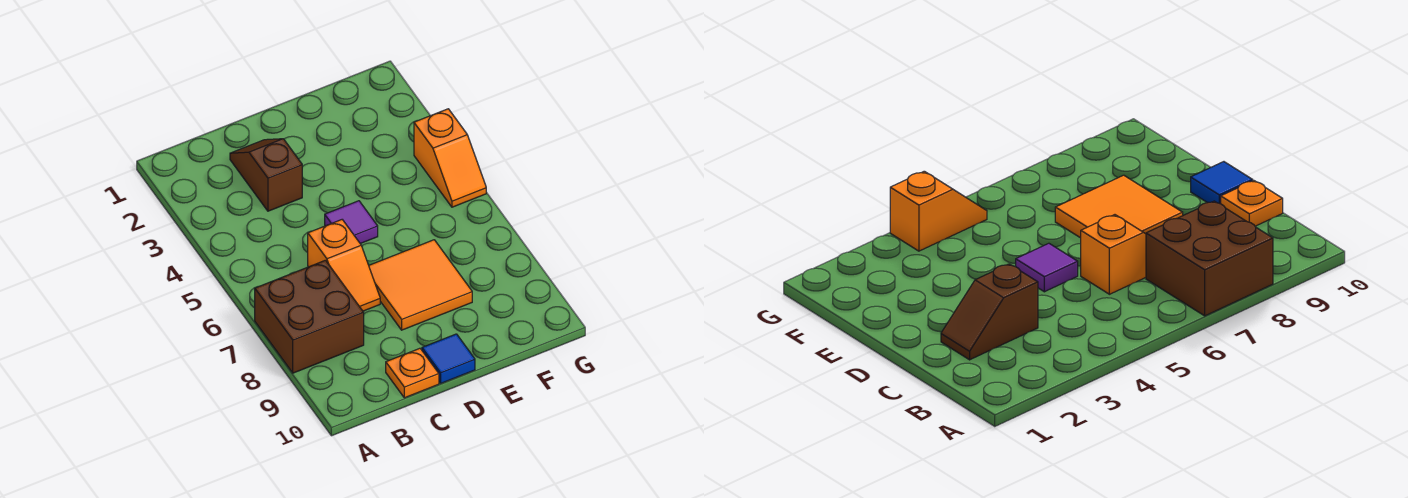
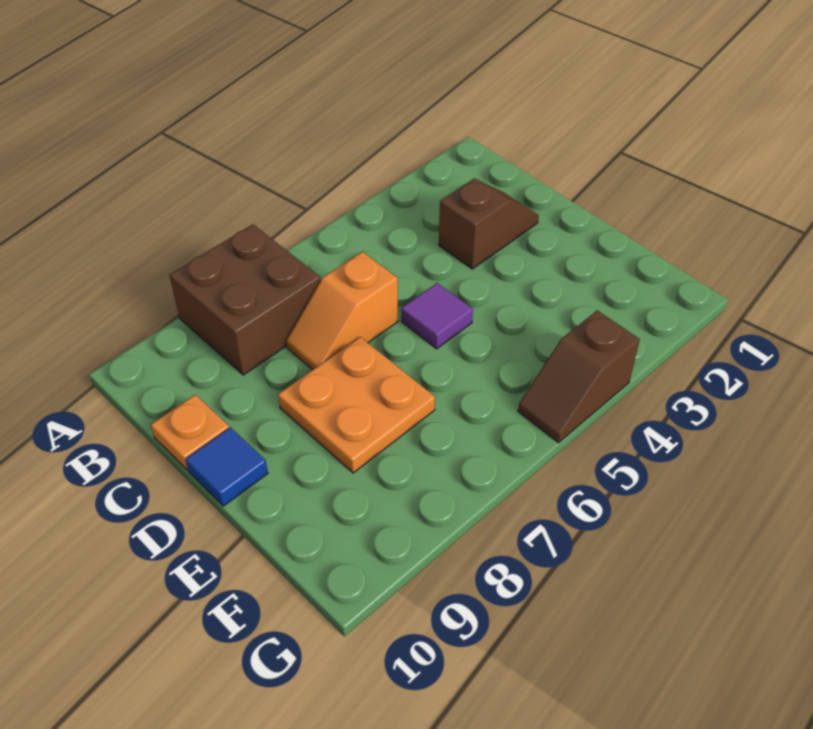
orange 2x2 tile [369,240,472,330] -> orange 2x2 plate [278,337,435,473]
orange 1x2 slope [414,109,486,207] -> brown 1x2 slope [518,310,640,443]

